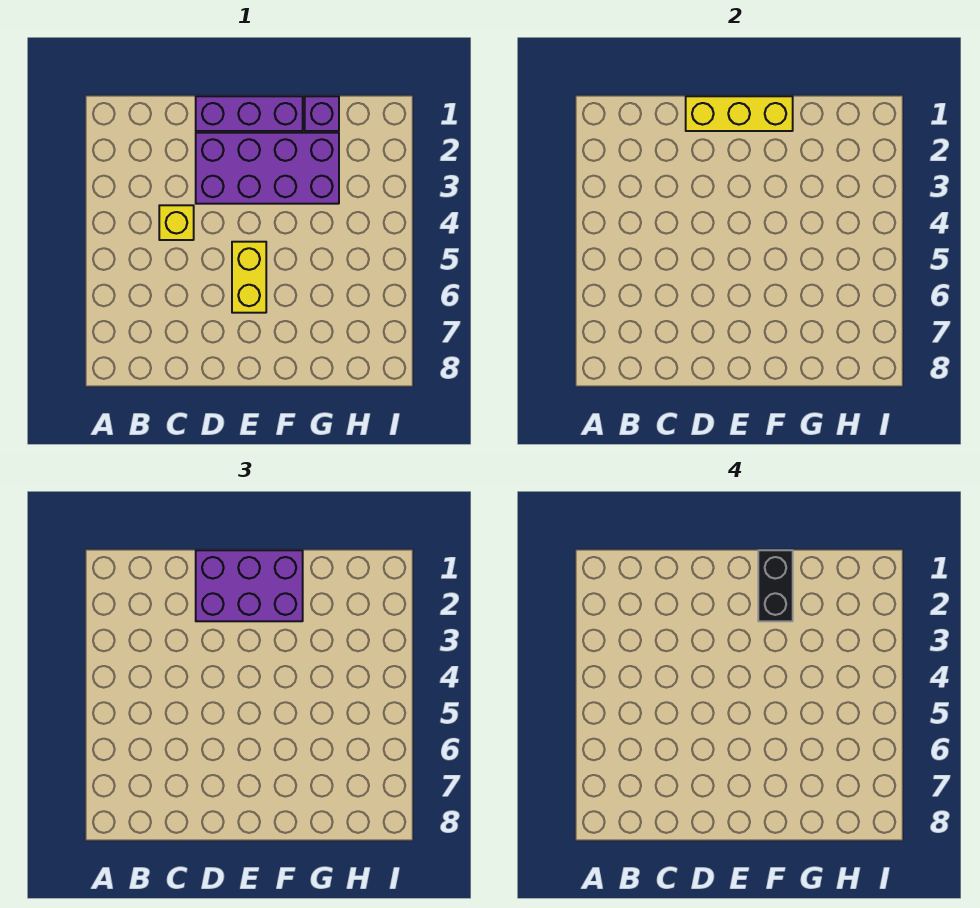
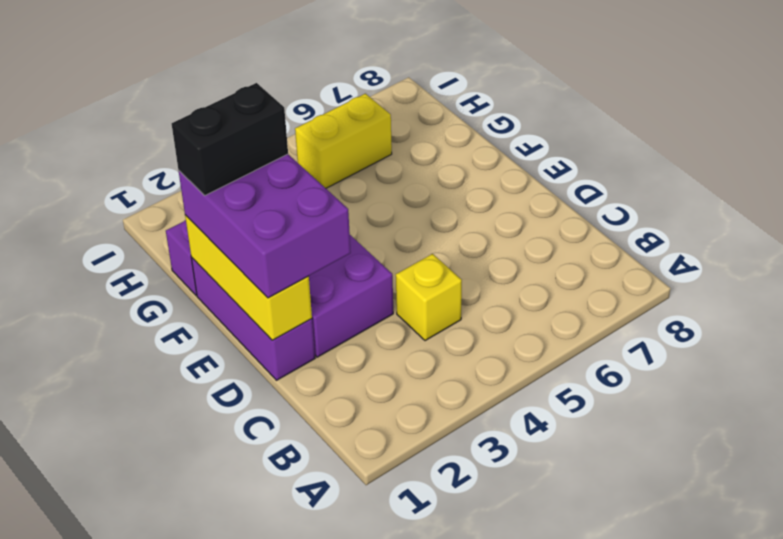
yellow 1x2 brick [232,242,266,313] -> yellow 1x2 brick moved to [295,94,392,188]

